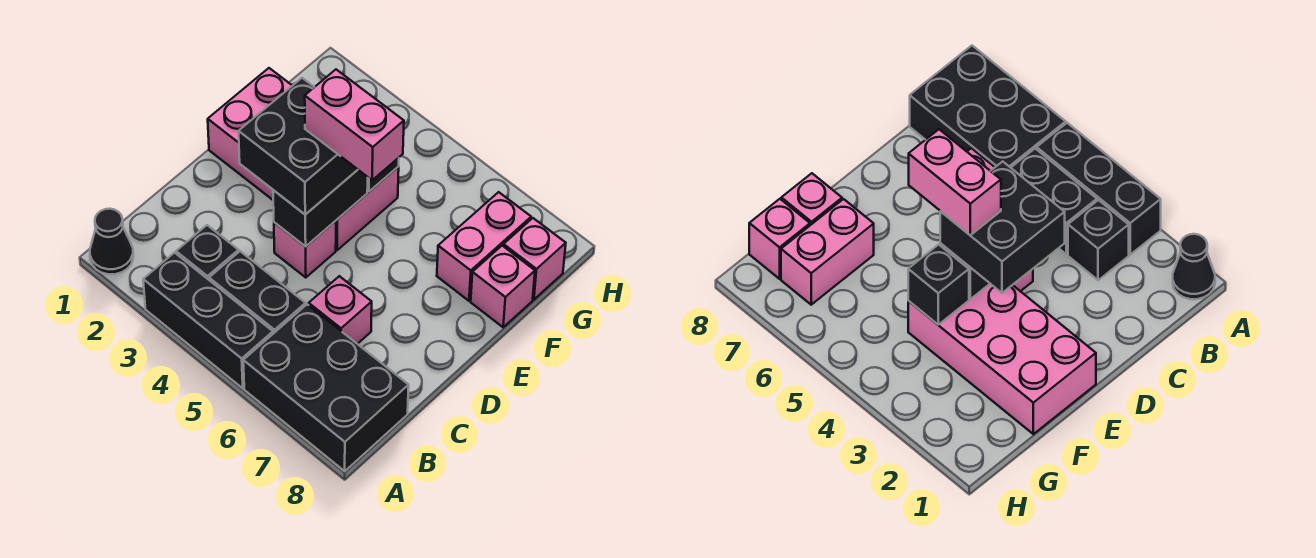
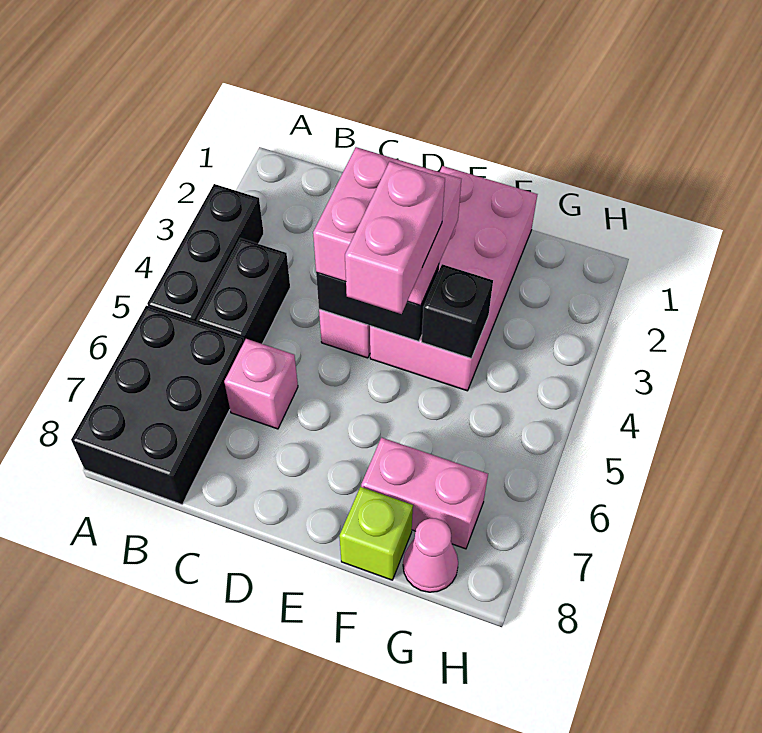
black 1x1 cone [90,209,133,274] -> none
black 1x1 brick [176,225,239,280] -> none
black 2x2 brick [239,78,358,215] -> pink 2x2 brick [313,147,461,305]
pink 1x1 brick [471,246,535,327] -> lime 1x1 brick [340,487,413,580]
pink 1x1 brick [503,218,566,299] -> pink 1x1 cone [403,518,458,592]

